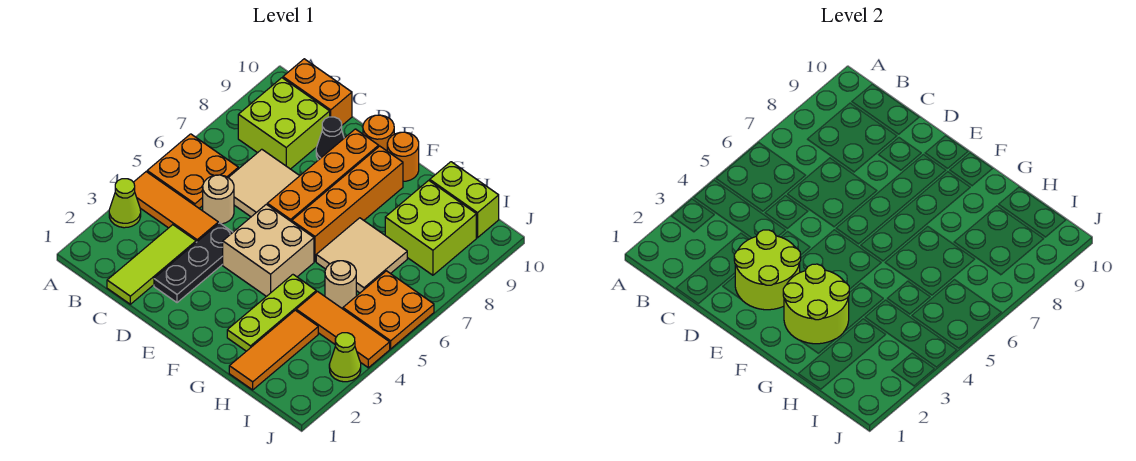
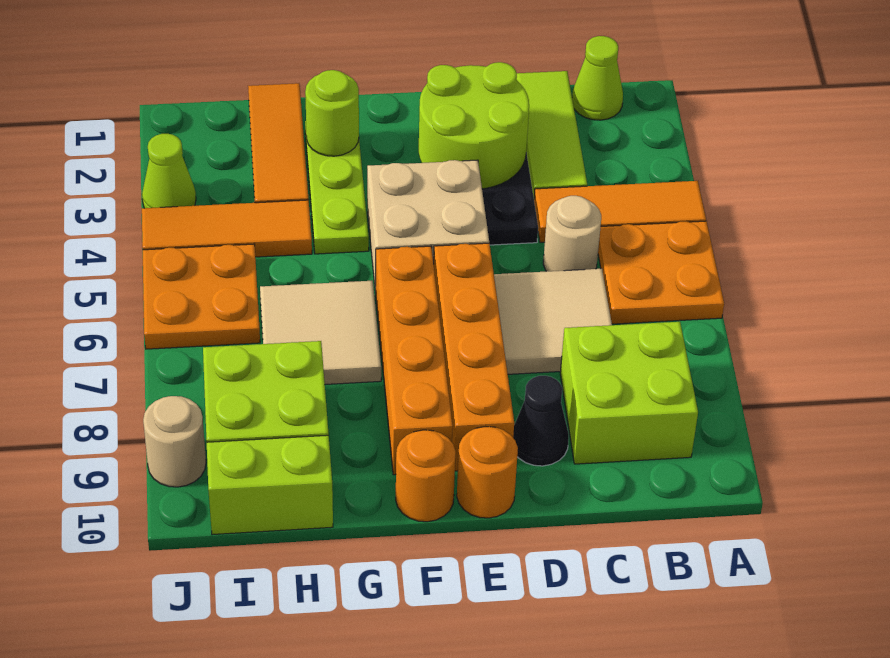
lime 1x1 cone [109,179,141,228] -> lime 1x1 cone moved to [572,36,623,120]
orange 1x2 brick [283,59,352,125] -> none
lime 2x2 round brick [783,264,849,344] -> lime 1x1 round brick [305,70,359,156]
tan 1x1 round brick [325,261,356,309] -> tan 1x1 round brick moved to [143,396,206,487]

